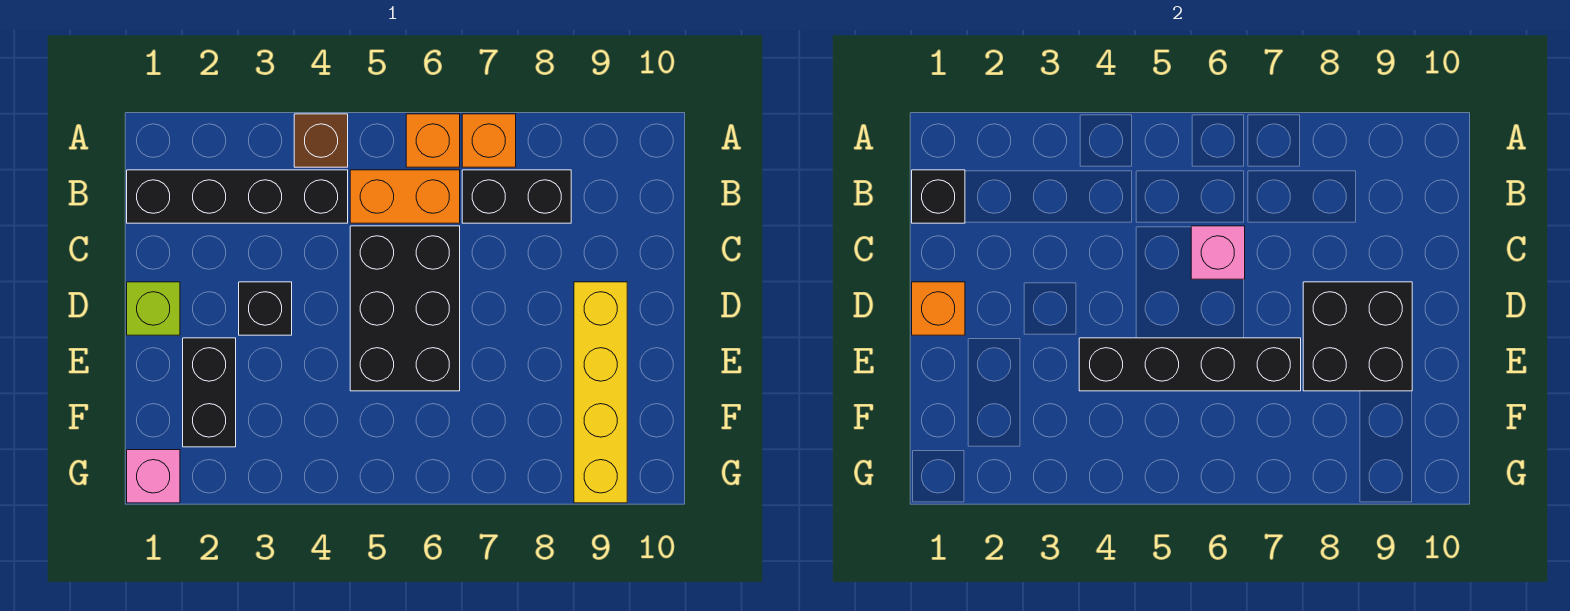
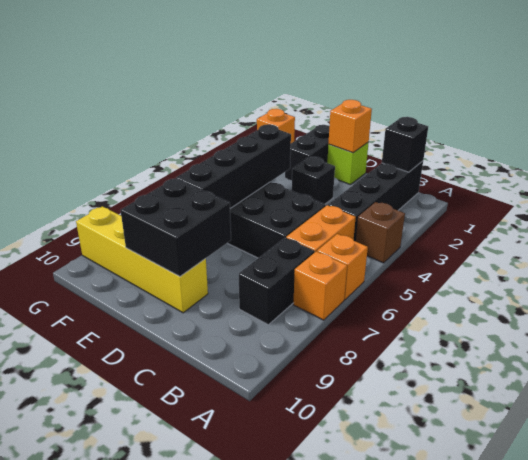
pink 1x1 brick [1191,226,1245,279] -> none
black 1x2 brick [183,338,236,447] -> black 1x2 brick turned to [285,125,329,180]
pink 1x1 brick [127,450,180,503] -> orange 1x1 brick [257,109,295,143]

